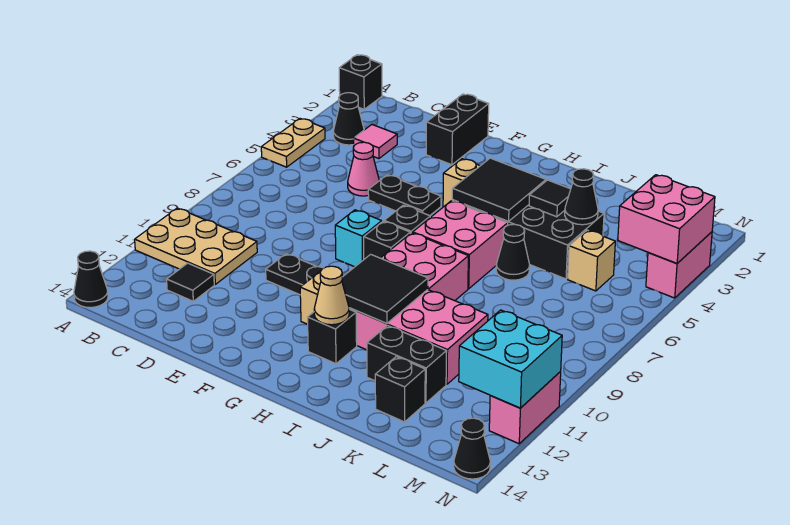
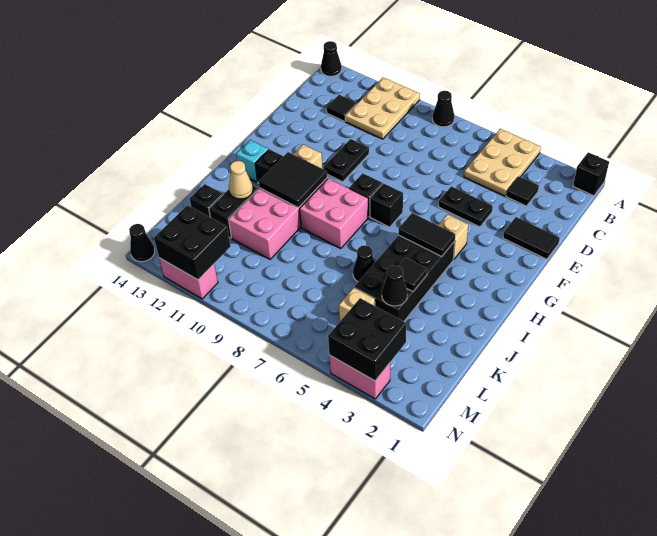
tan 1x2 plate [261,119,325,167] -> tan 2x3 plate [464,129,541,196]
black 1x1 cone [333,93,364,145] -> black 1x1 cone moved to [432,91,454,127]
pink 1x1 tile [354,125,397,159] -> black 1x1 tile [506,176,539,206]
pink 1x1 cone [348,142,379,196] -> none
black 1x2 brick [426,94,489,165] -> black 1x2 tile [503,217,560,259]
black 1x2 plate [368,175,441,216] -> black 1x2 plate turned to [438,186,493,227]
cyan 1x1 brick [335,210,382,267] -> cyan 1x1 brick moved to [236,140,268,182]
black 2x2 tile [452,158,546,221] -> black 1x2 tile [398,213,455,257]
pink 2x2 brick [413,201,508,289] -> none
tan 1x1 cone [314,266,349,325] -> tan 1x1 cone moved to [229,161,253,199]
pink 2x2 brick [618,175,715,263] -> black 2x2 brick [328,298,406,381]
cyan 2x2 brick [459,310,562,408] -> black 2x2 brick [154,205,231,280]

